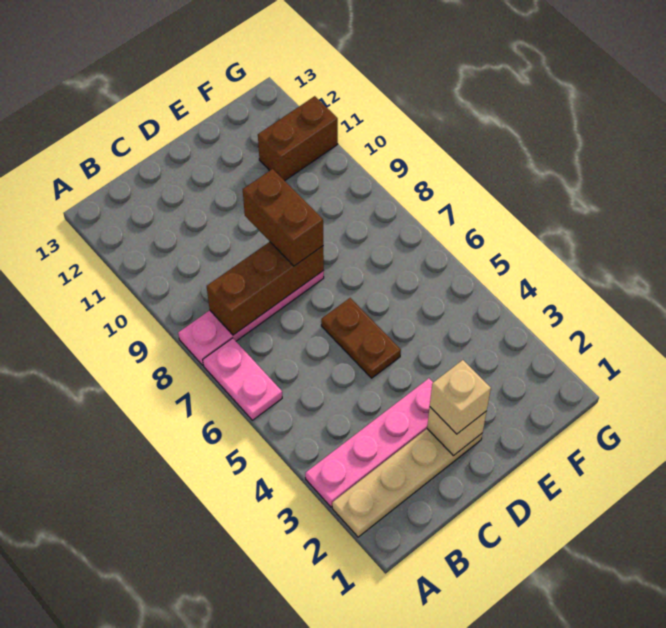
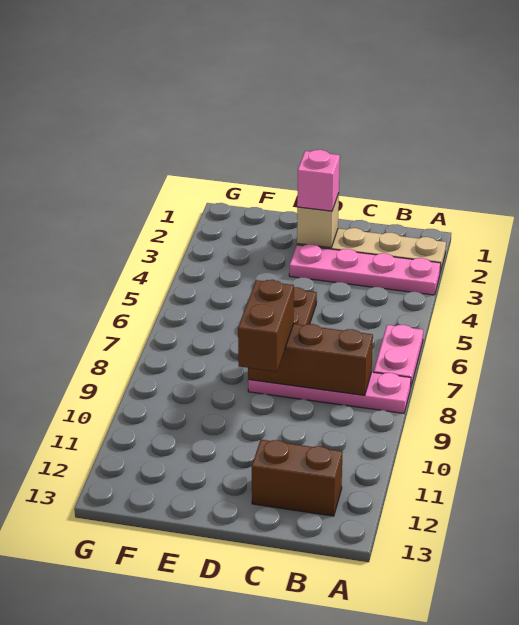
tan 1x1 brick [430,360,491,434] -> pink 1x1 brick [297,150,340,211]
brown 1x2 brick [258,96,338,181] -> brown 1x2 brick moved to [252,440,343,516]

